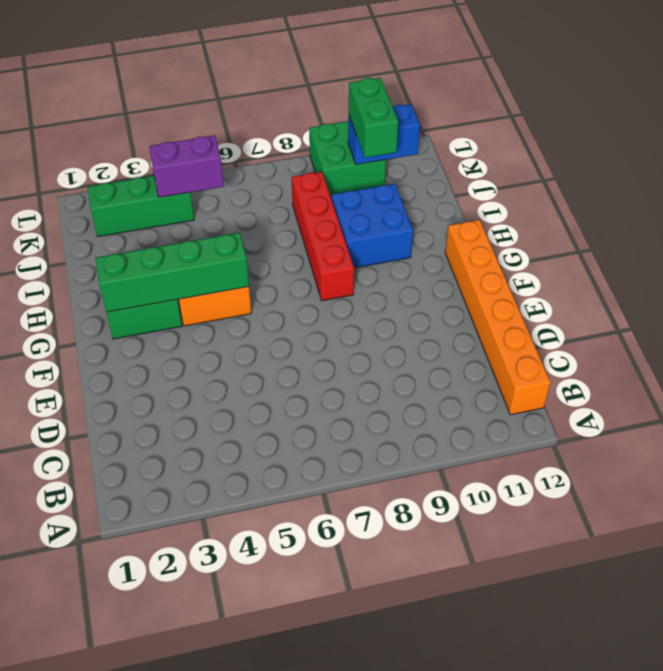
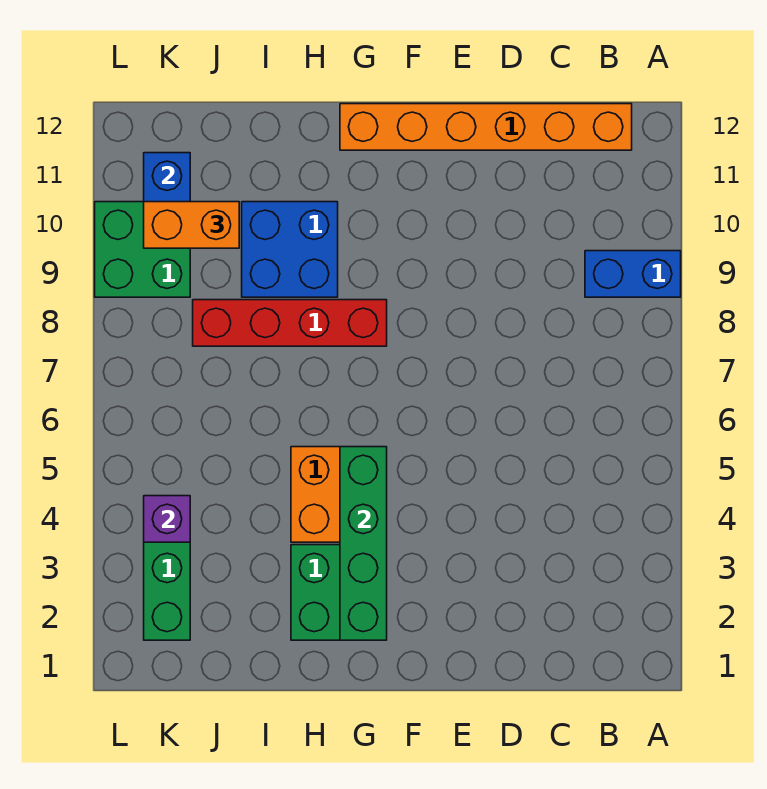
none -> blue 1x2 brick [585,251,681,297]
green 1x2 brick [349,78,398,158] -> orange 1x2 brick [144,202,239,248]
purple 1x2 brick [149,135,224,197] -> purple 1x1 brick [144,496,190,542]

